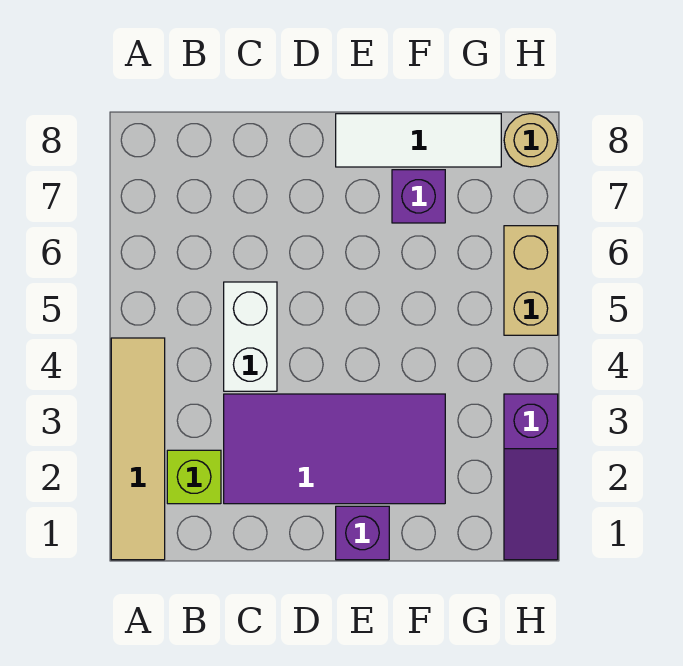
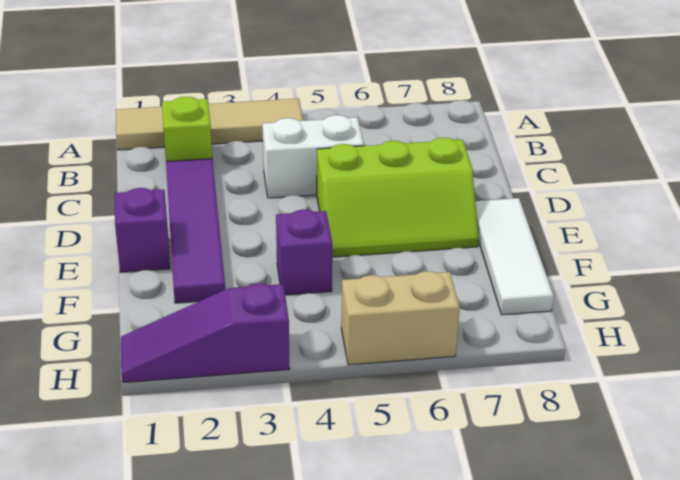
purple 2x4 tile [224,394,445,504] -> purple 1x4 tile [166,159,225,303]
none -> lime 2x3 slope [317,138,479,257]
purple 1x1 brick [392,170,445,223] -> purple 1x1 brick moved to [276,210,332,295]
tan 1x1 round brick [504,114,557,167] -> none

